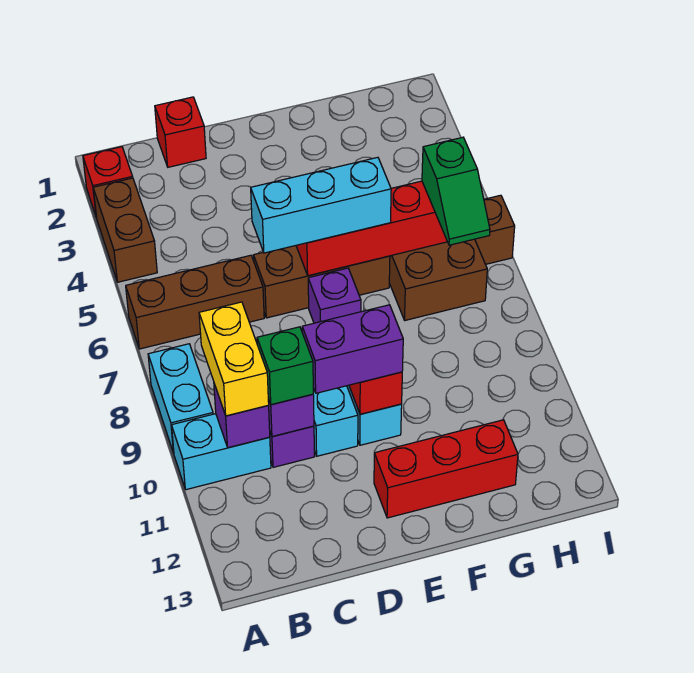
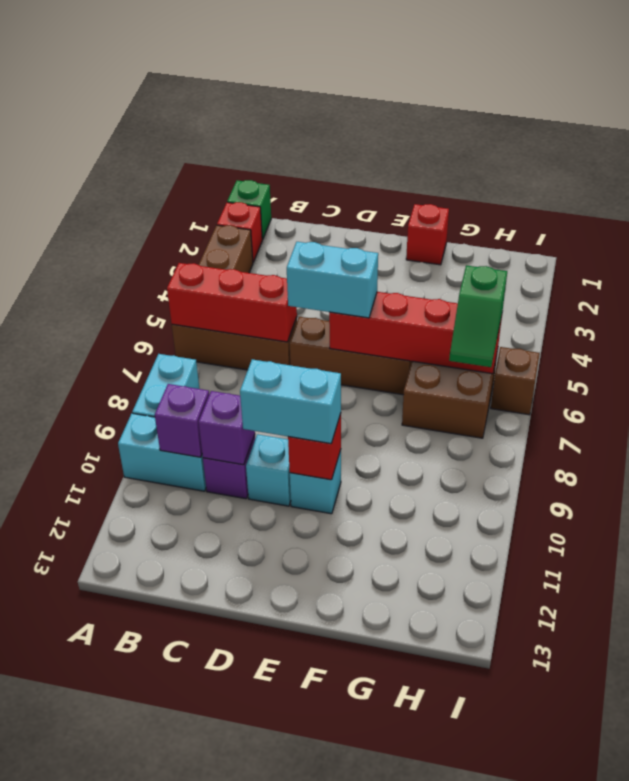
yellow 1x2 brick [199,302,269,416] -> none
red 1x1 brick [155,97,206,167] -> red 1x1 brick moved to [406,204,449,265]
green 1x1 brick [257,327,313,405] -> green 1x1 brick moved to [227,180,271,239]
cyan 1x3 brick [251,157,391,253] -> cyan 1x2 brick [287,242,378,318]
purple 1x2 brick [302,305,403,393] -> cyan 1x2 brick [240,359,341,444]
purple 1x1 brick [308,268,361,323] -> none
red 1x3 brick [374,420,518,518] -> red 1x3 brick moved to [167,263,297,342]

